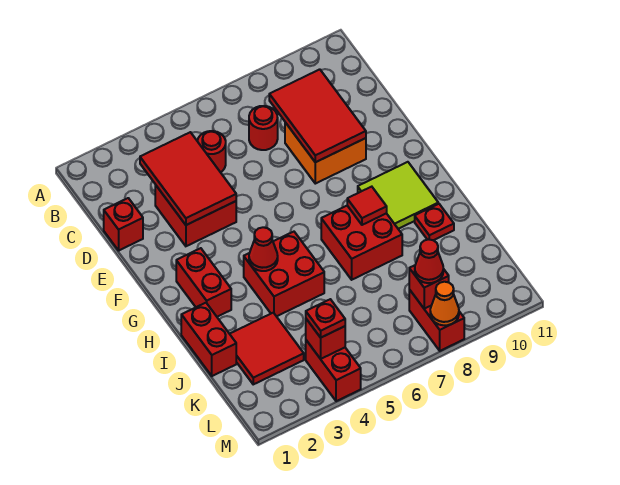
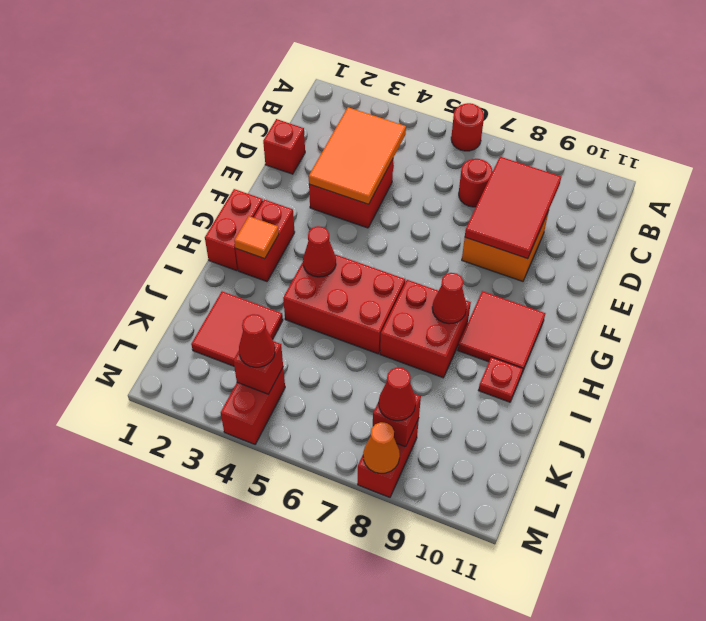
red 2x3 tile [140,132,236,225] -> orange 2x3 tile [309,107,406,204]
red 1x1 round brick [197,131,226,172] -> red 1x1 round brick moved to [451,103,484,151]
lime 2x2 tile [358,162,438,229] -> red 2x2 tile [458,291,545,372]
none -> orange 1x1 tile [234,216,279,259]
red 2x2 brick [244,232,324,316] -> red 2x3 brick [283,254,405,354]
red 1x1 tile [347,187,387,225] -> red 1x1 cone [432,273,467,324]
red 1x2 brick [181,303,236,376] -> red 1x2 brick moved to [205,189,263,271]
red 1x1 plate [306,299,345,338] -> red 1x1 cone [239,314,275,367]

